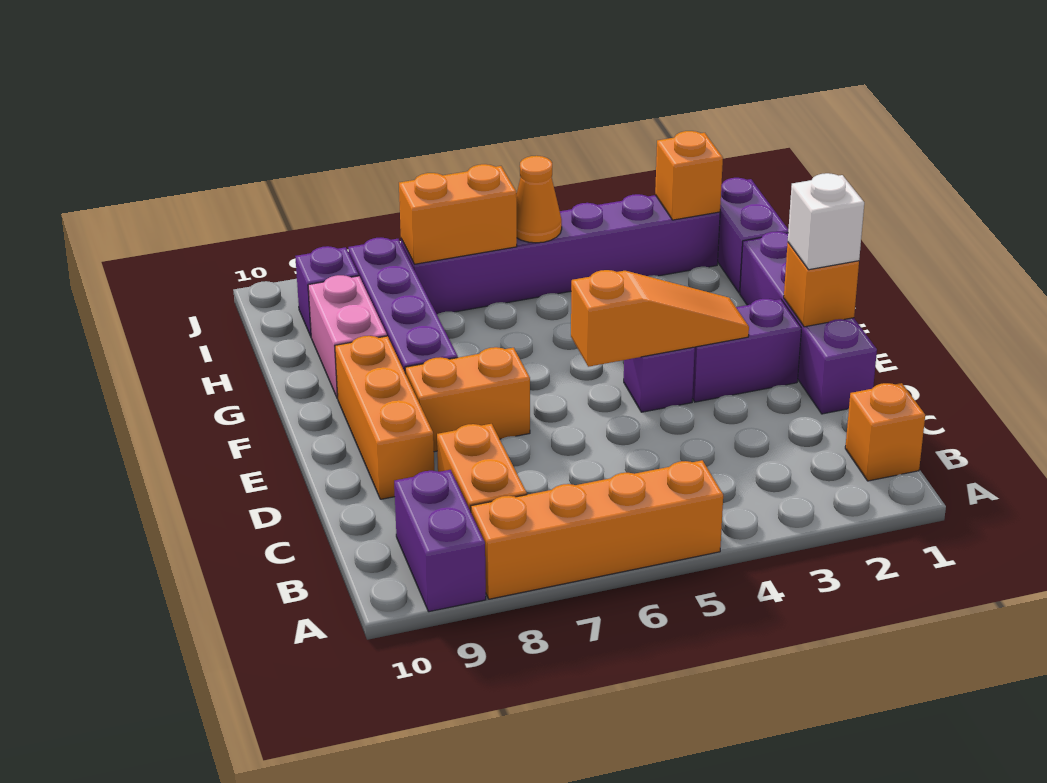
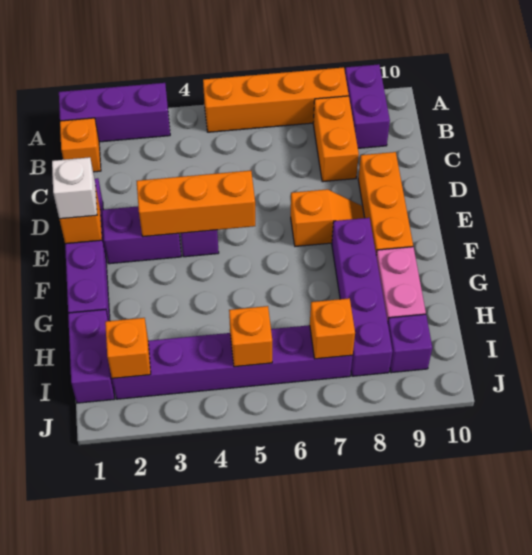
none -> purple 1x3 brick [59,83,170,142]
orange 1x3 slope [571,270,749,367] -> orange 1x3 brick [137,171,255,237]
orange 1x2 brick [405,347,530,452] -> orange 1x2 slope [291,189,364,246]
orange 1x1 cone [516,156,562,243] -> orange 1x1 brick [229,306,272,367]
orange 1x2 brick [399,164,517,264] -> orange 1x1 brick [310,298,355,359]

